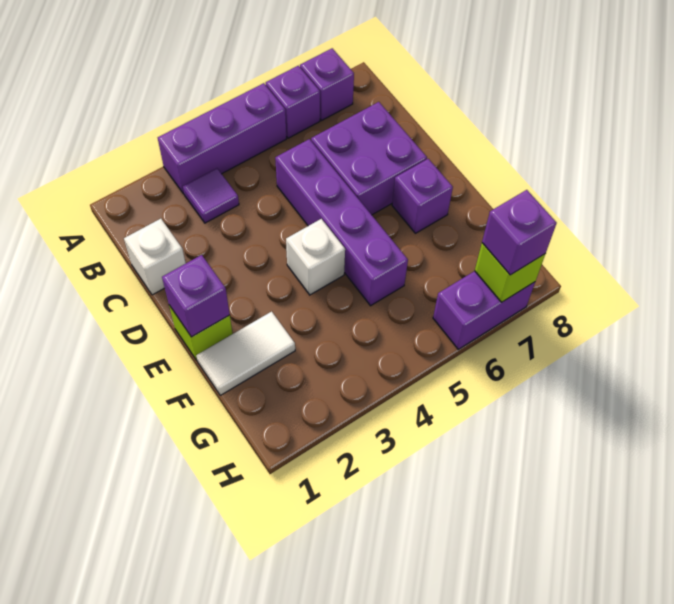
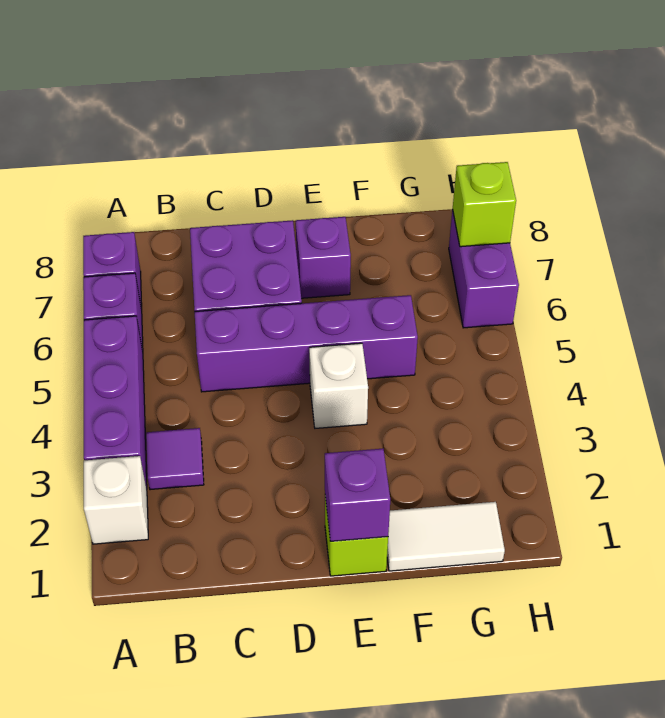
white 1x1 brick [124,219,186,295] -> white 1x1 brick moved to [84,456,148,544]
white 1x2 tile [196,311,295,395] -> white 1x2 tile turned to [387,502,505,571]
purple 1x1 brick [482,190,557,275] -> none

